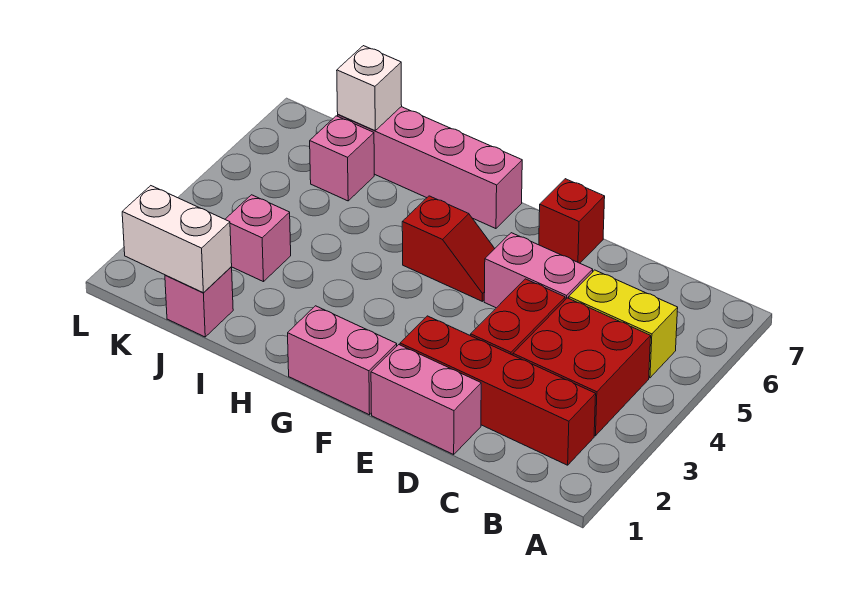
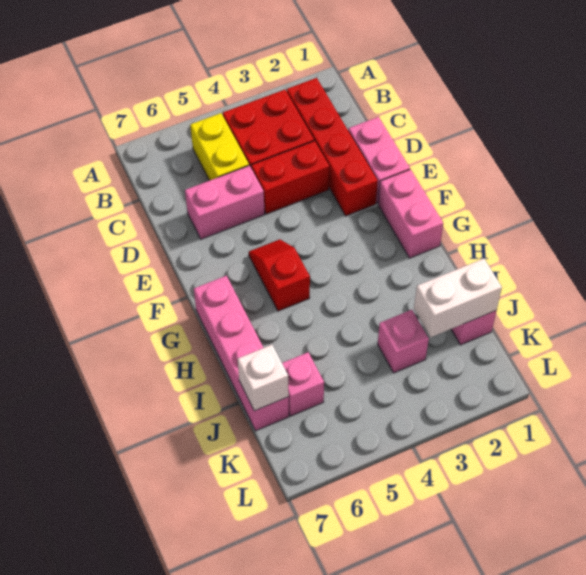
pink 1x2 brick [484,233,593,308] -> pink 1x2 brick turned to [185,166,265,239]
red 1x1 brick [539,179,605,263] -> none
white 1x2 brick [122,186,232,293] -> white 1x2 brick turned to [414,259,502,337]

